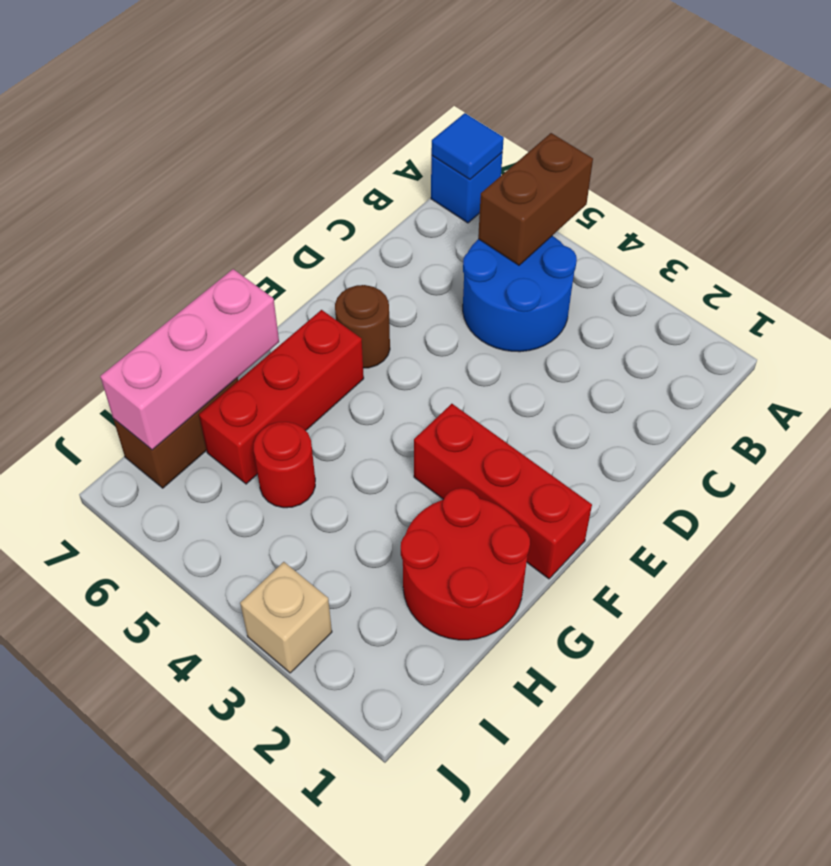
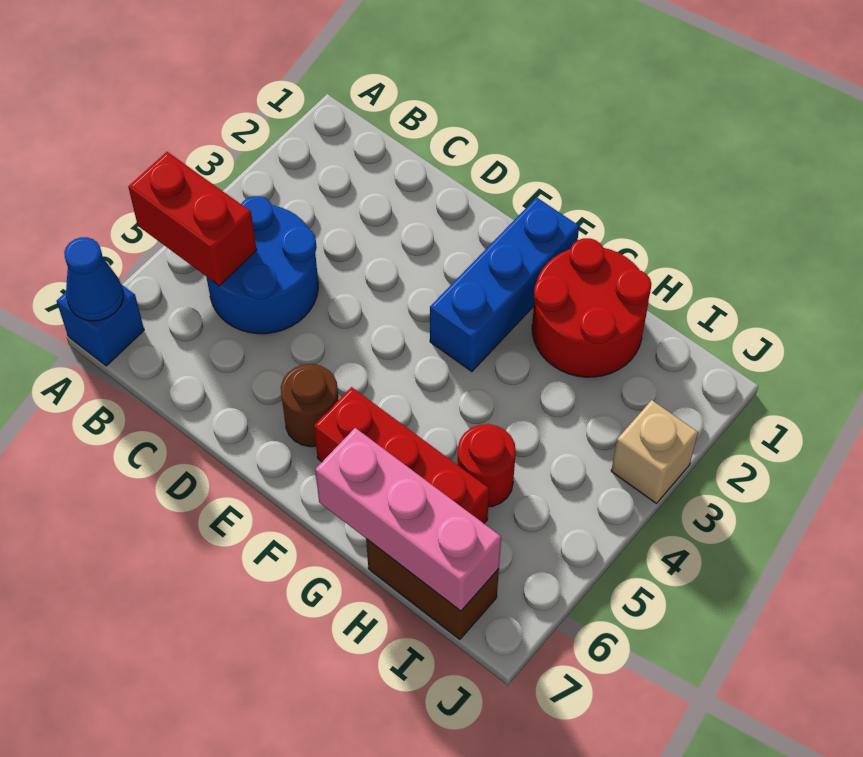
brown 1x2 brick [478,133,593,265] -> red 1x2 brick [128,152,257,286]
blue 1x1 tile [431,113,504,179] -> blue 1x1 cone [64,237,123,321]
red 1x3 brick [414,404,592,579] -> blue 1x3 brick [430,197,579,372]

